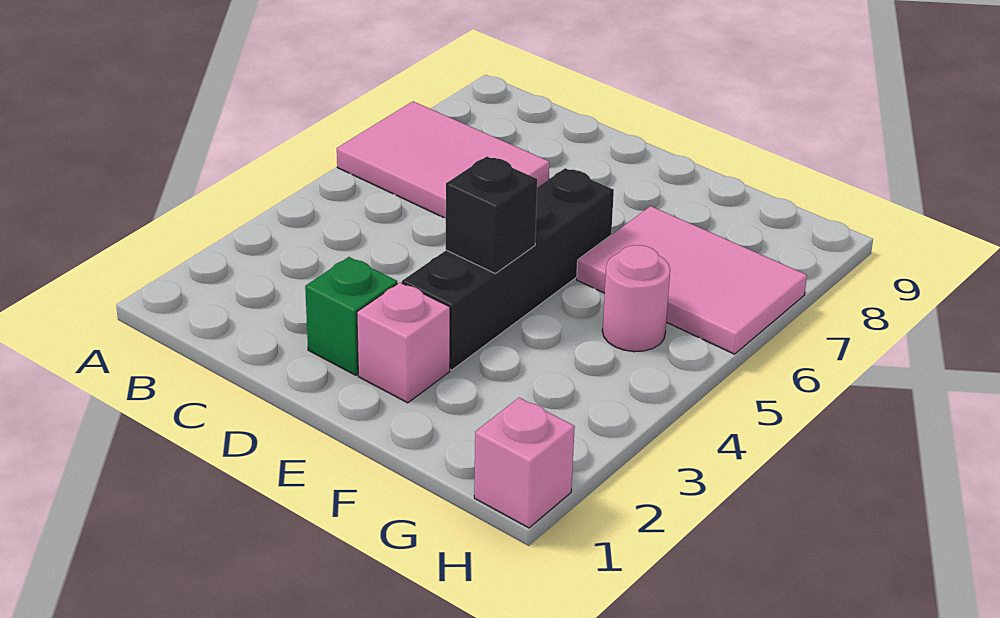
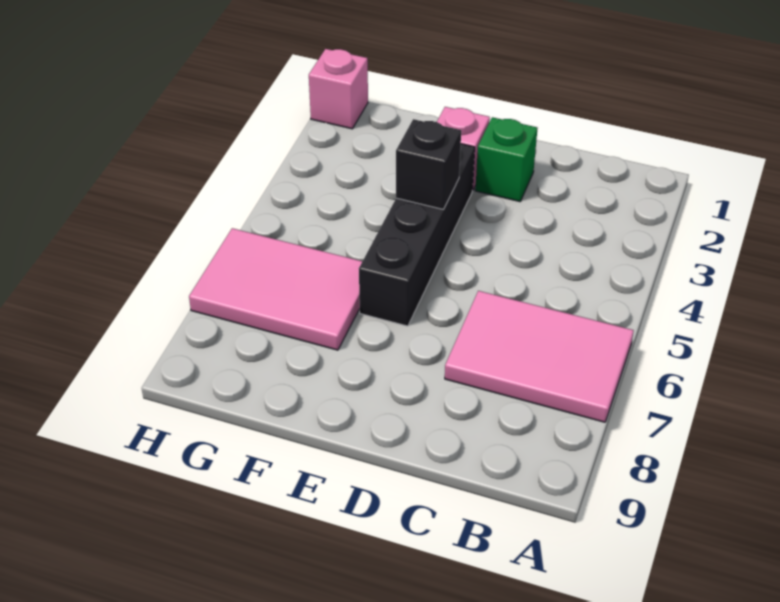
pink 1x1 round brick [602,245,670,352] -> none

